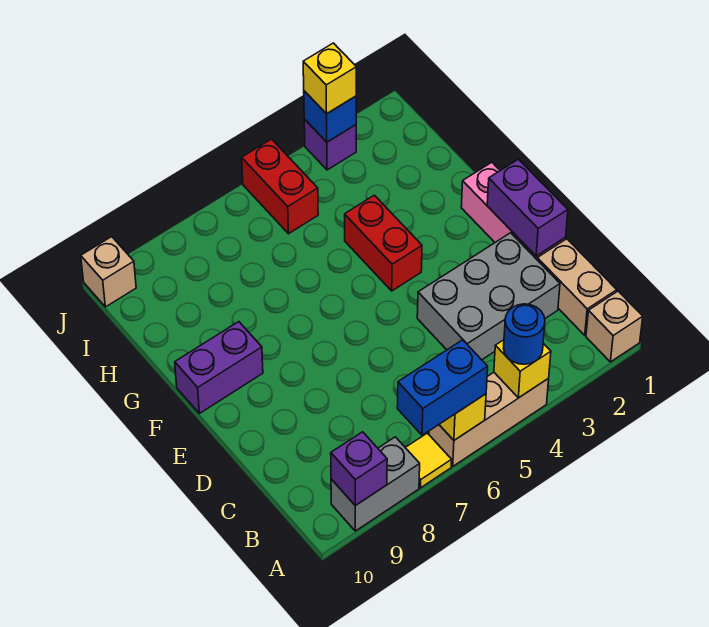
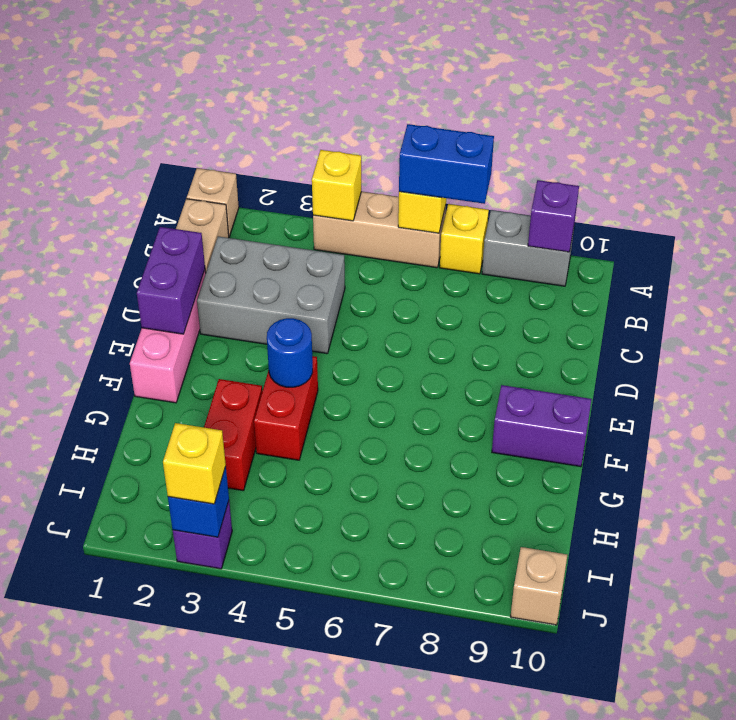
blue 1x1 round brick [504,304,545,364] -> blue 1x1 round brick moved to [267,318,313,387]
yellow 1x1 tile [405,433,452,488] -> yellow 1x1 brick [440,204,489,274]
red 1x2 brick [242,139,318,234] -> red 1x2 brick moved to [204,379,262,491]

